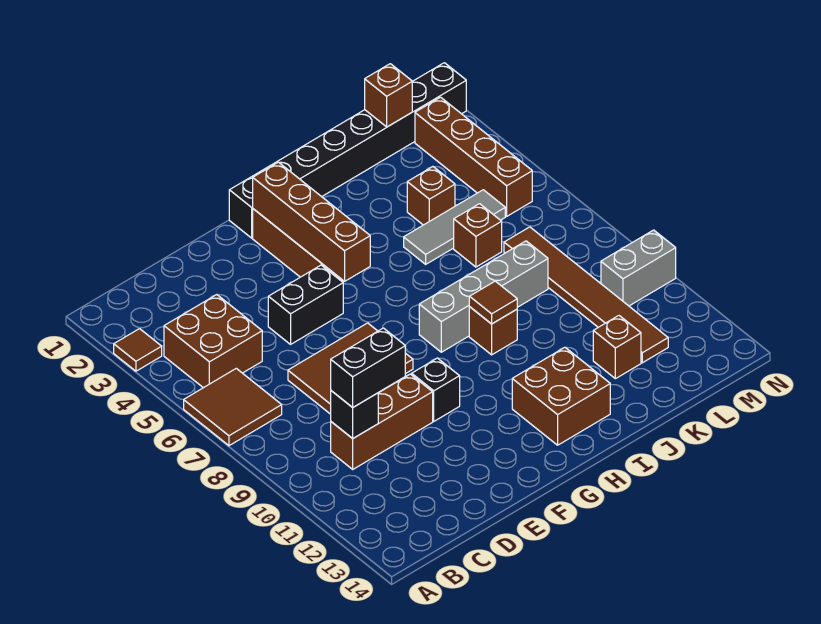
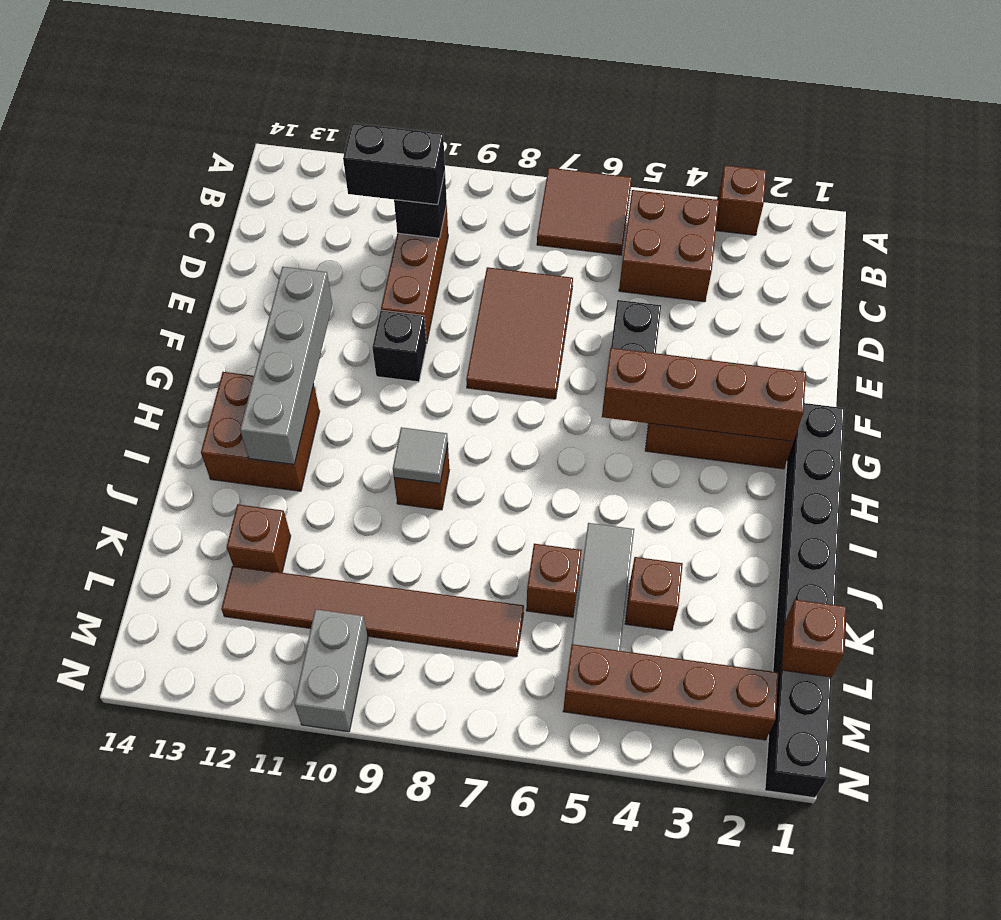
brown 1x1 tile [114,329,162,371] -> brown 1x1 brick [716,165,766,235]
black 1x2 brick [331,328,405,407] -> black 1x2 brick turned to [343,123,445,205]
grey 1x4 brick [419,241,548,352] -> grey 1x4 brick moved to [240,267,332,464]
brown 1x1 tile [469,281,517,324] -> grey 1x1 tile [393,427,448,483]

